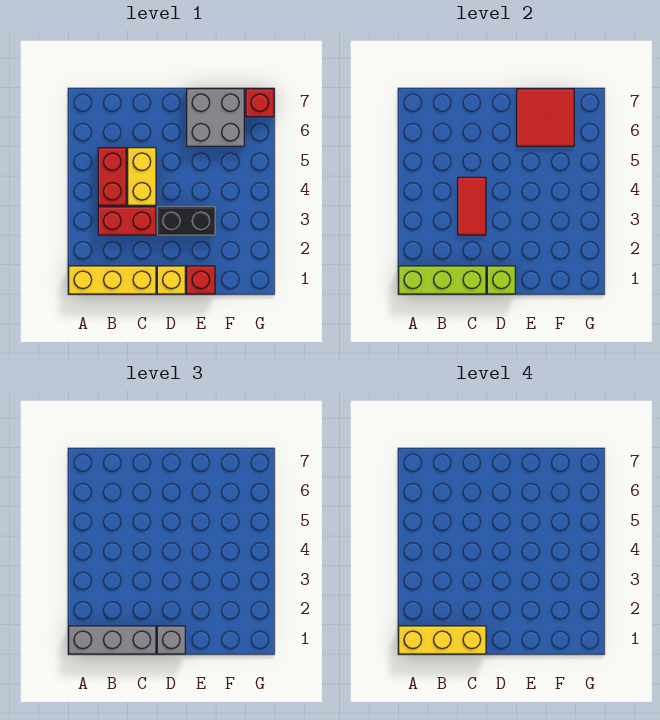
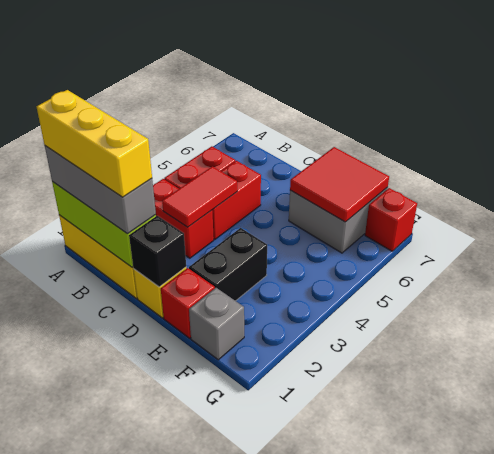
yellow 1x2 brick [128,148,156,205] -> red 1x2 brick [212,161,261,239]
lime 1x1 brick [487,266,515,294] -> black 1x1 brick [129,216,186,287]
grey 1x1 brick [157,626,185,654] -> grey 1x1 brick moved to [189,288,244,360]
black 1x2 brick [157,207,215,235] -> black 1x2 brick turned to [189,228,267,301]

